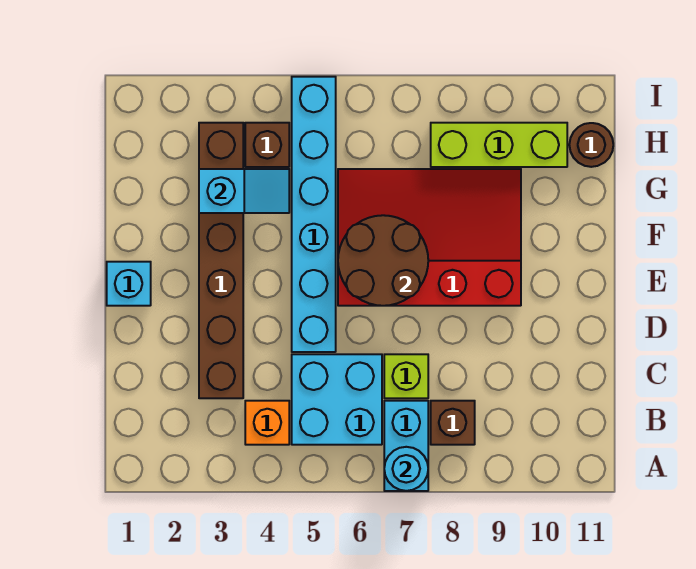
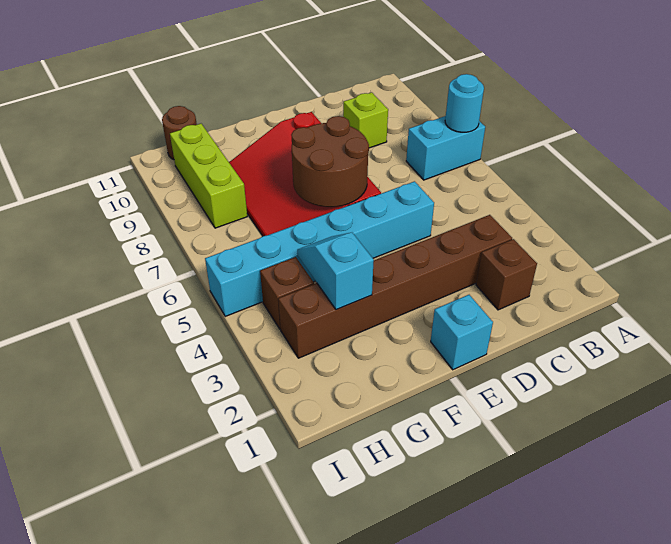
orange 1x1 brick [245,401,289,445] -> none
cyan 2x2 brick [292,354,382,445] -> none
brown 1x1 brick [431,401,475,445] -> brown 1x1 brick moved to [476,239,537,310]
lime 1x1 brick [384,354,428,398] -> lime 1x1 brick moved to [343,92,388,148]

